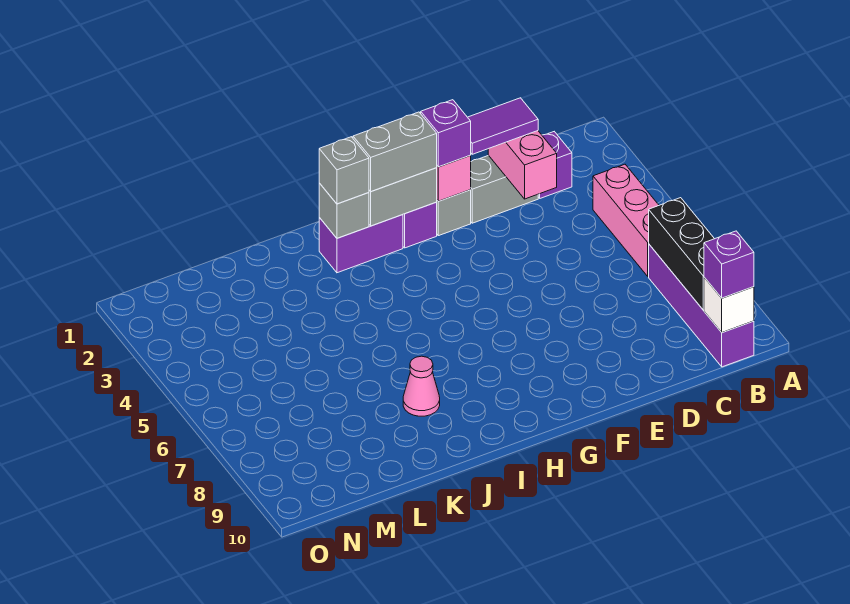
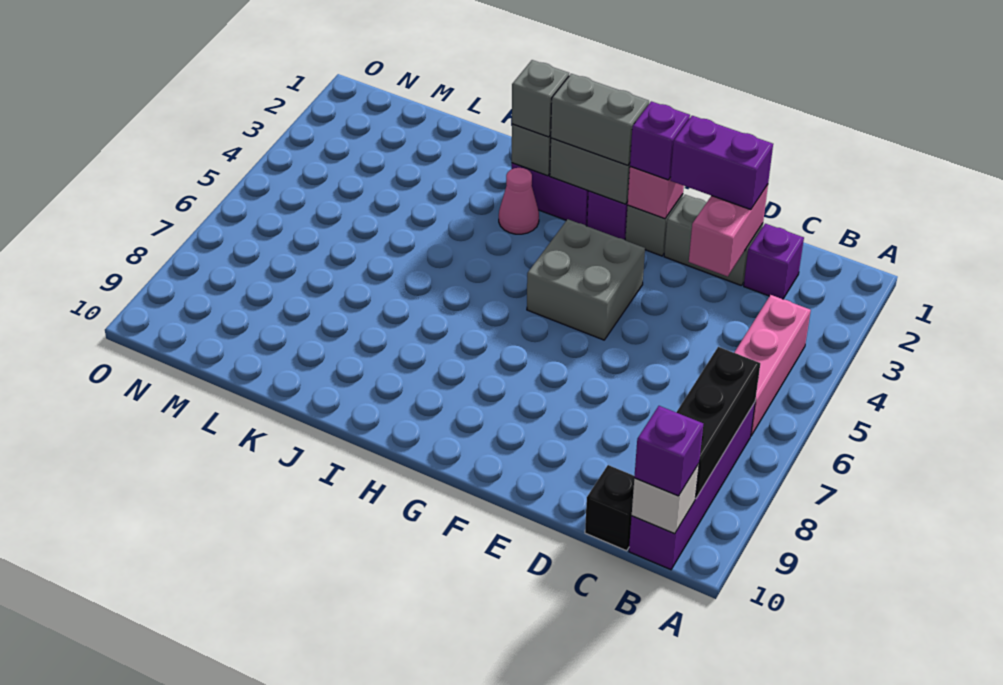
none -> black 1x1 brick [585,465,634,551]
purple 1x2 tile [468,98,538,154] -> purple 1x2 brick [670,116,773,210]
none -> grey 2x2 brick [527,219,645,340]
pink 1x1 cone [403,356,440,416] -> pink 1x1 cone moved to [499,168,539,234]

